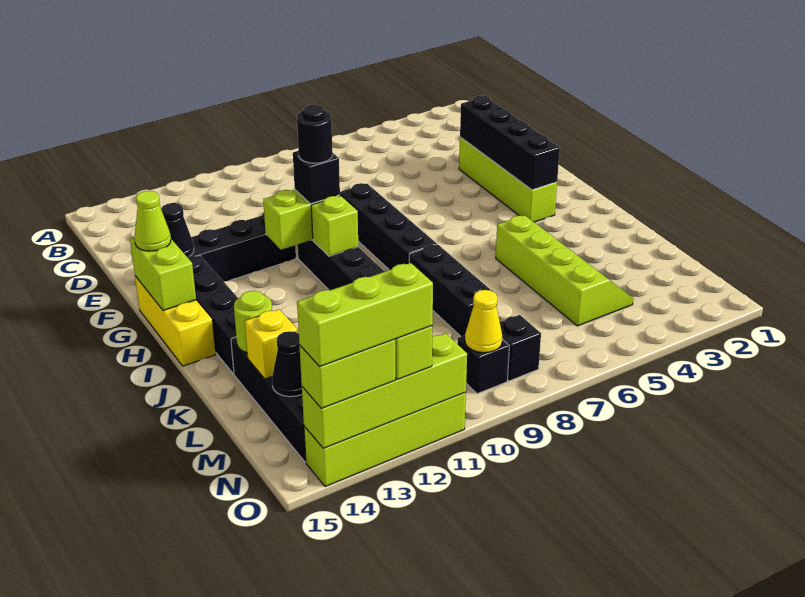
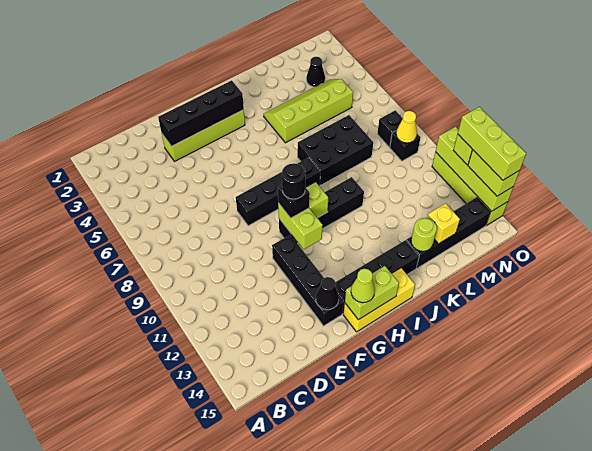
black 1x3 brick [409,244,492,337] -> black 2x3 brick [297,115,373,185]
black 1x1 cone [272,331,302,397] -> black 1x1 cone moved to [306,57,325,87]

